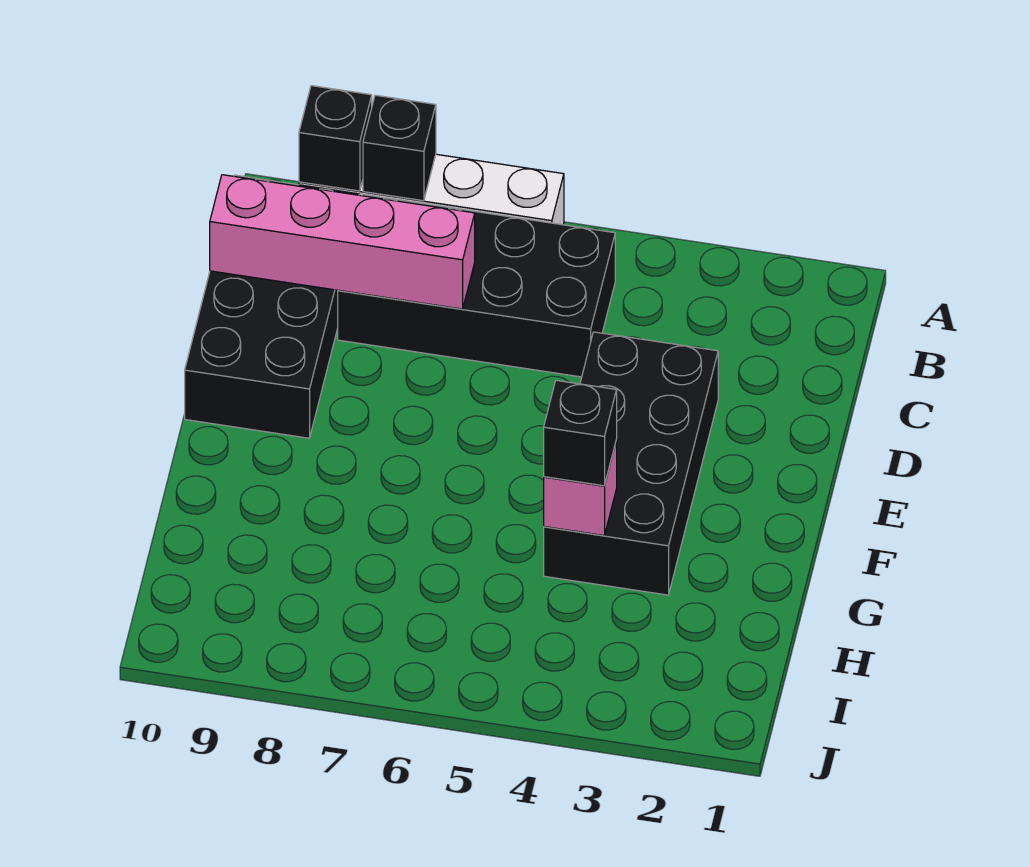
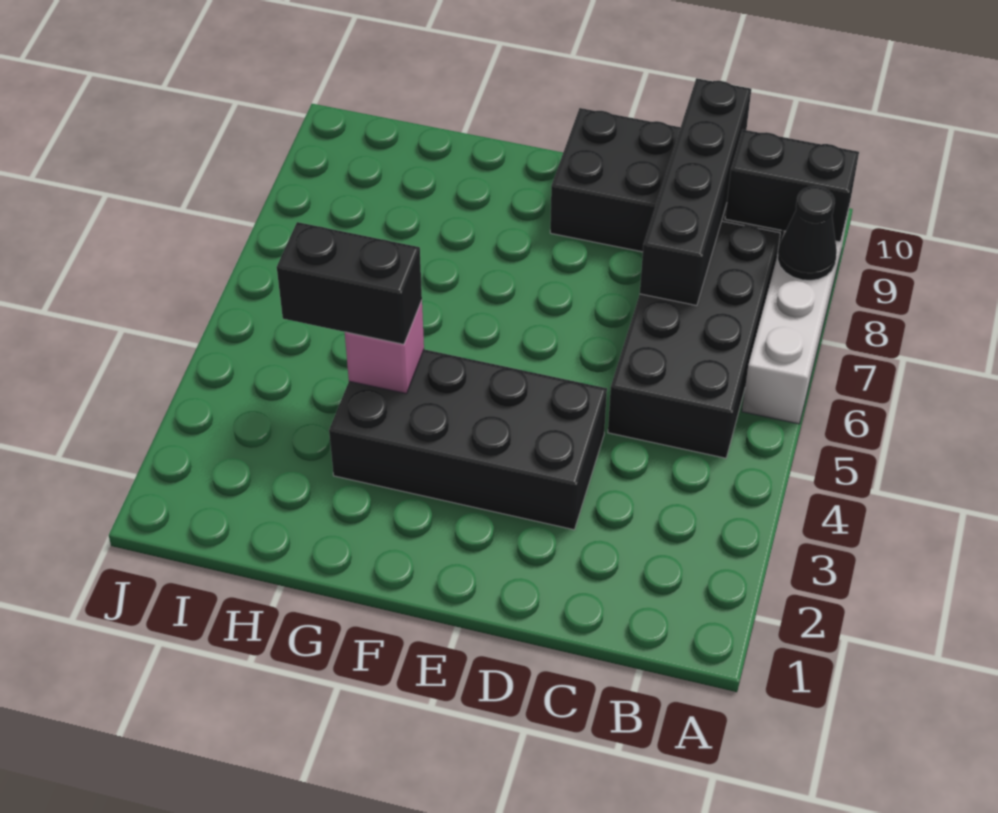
black 1x1 brick [363,95,436,201] -> black 1x1 cone [778,186,837,281]
black 1x1 brick [299,86,372,191] -> black 1x2 brick [725,130,859,242]
pink 1x4 brick [210,175,475,309] -> black 1x4 brick [640,78,751,306]
black 1x1 brick [544,380,617,486] -> black 1x2 brick [277,222,422,344]

